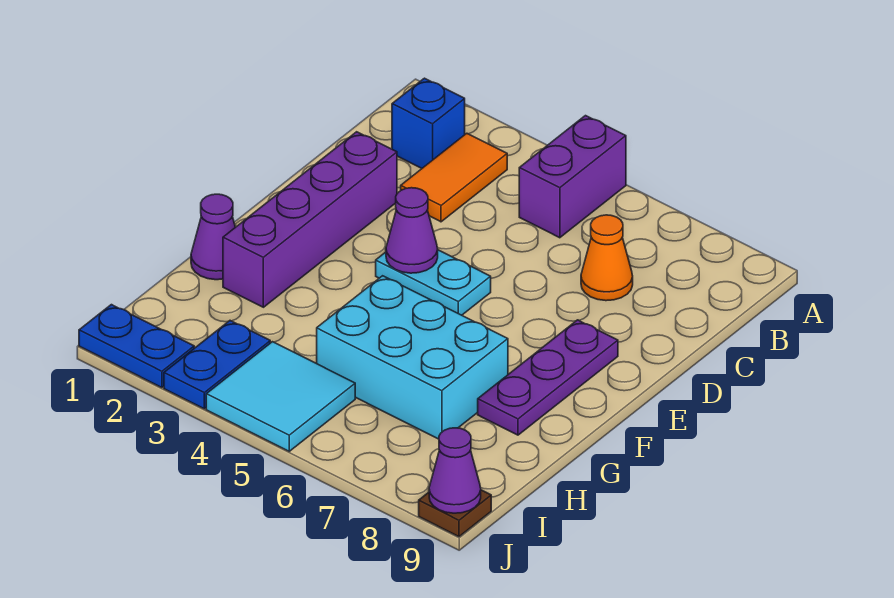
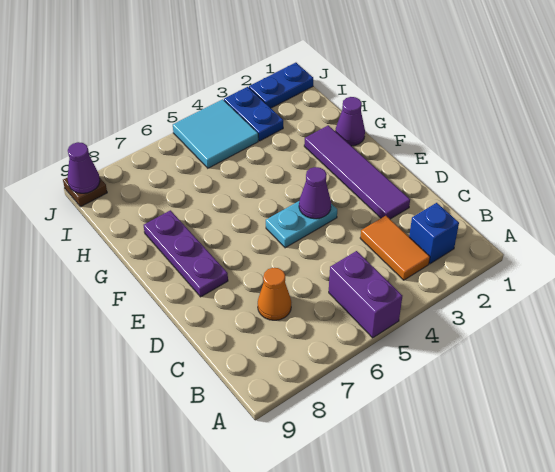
purple 1x4 brick [223,132,397,307] -> purple 1x4 tile [304,125,410,219]
cyan 2x3 brick [317,276,508,439] -> none

